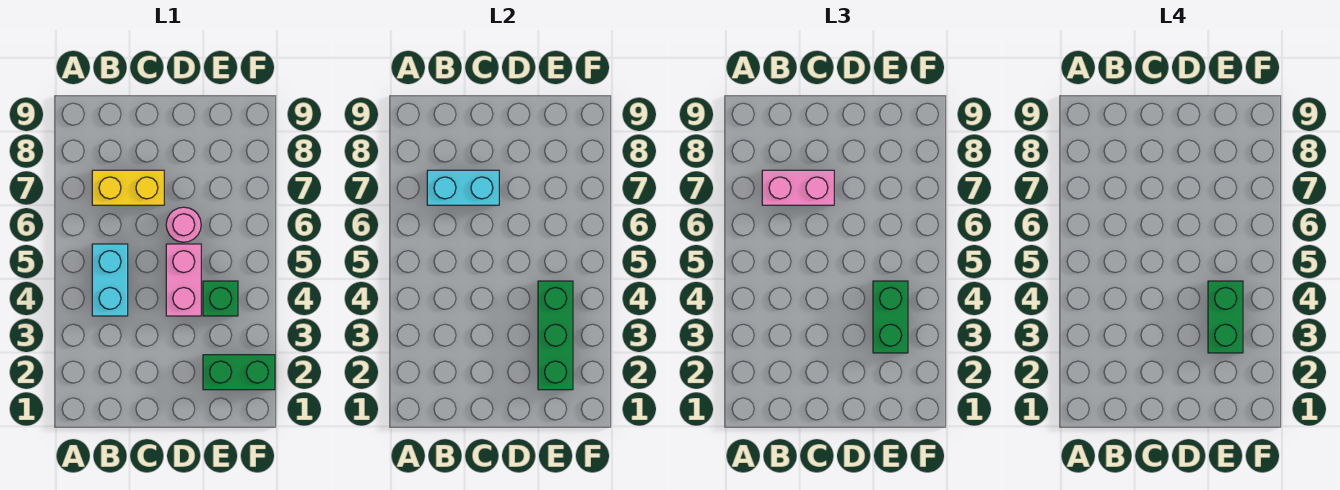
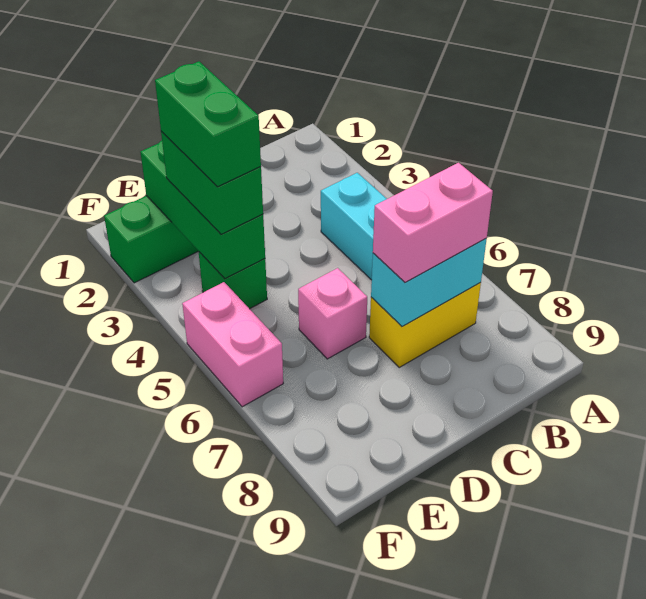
pink 1x2 brick [166,244,201,316] -> pink 1x2 brick moved to [182,282,283,407]
pink 1x1 round brick [166,207,201,242] -> pink 1x1 brick [298,268,367,359]

